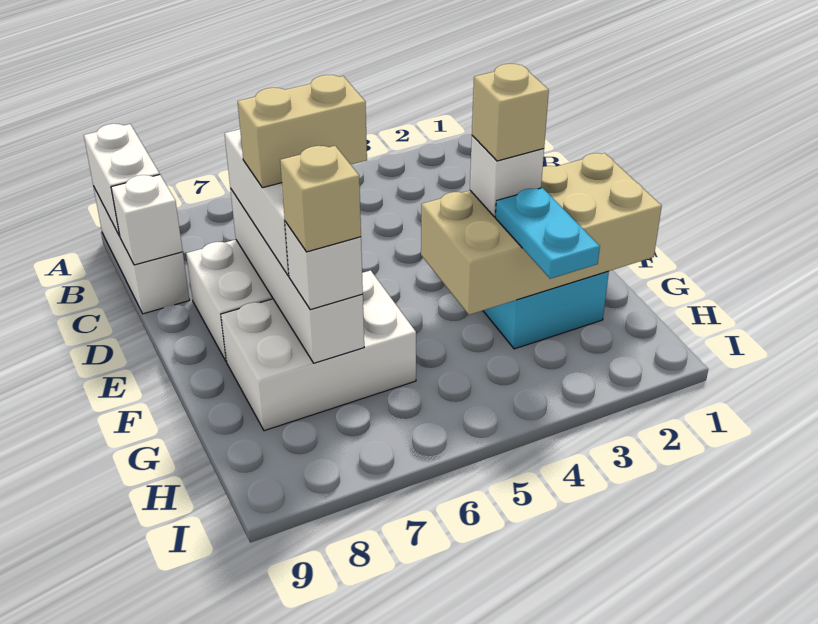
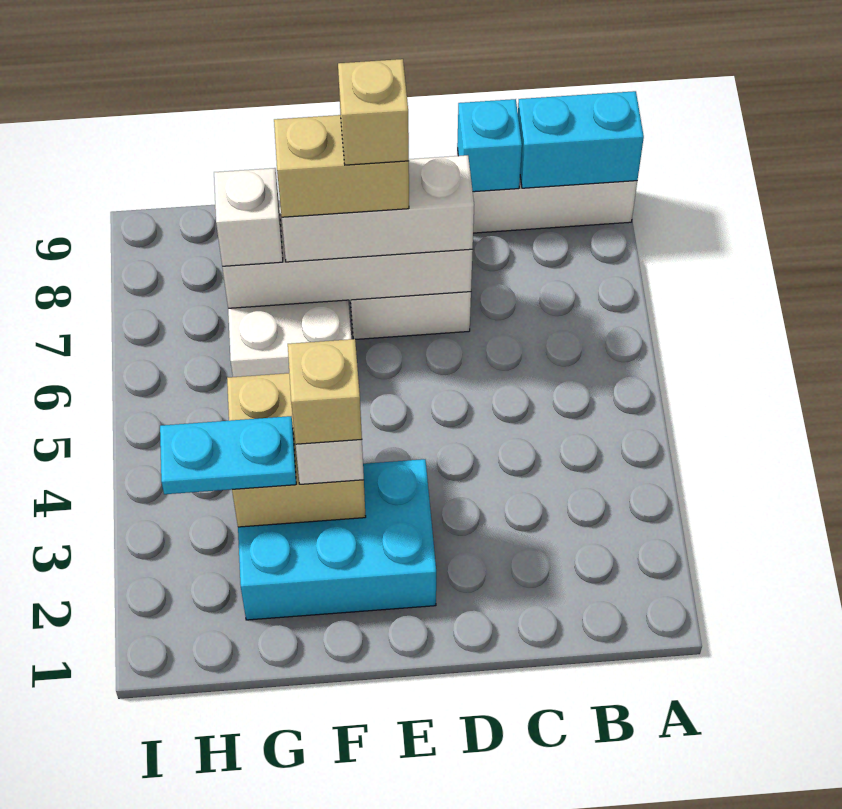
white 1x2 brick [84,124,160,236] -> cyan 1x2 brick [518,91,644,188]
white 1x1 brick [111,175,183,265] -> cyan 1x1 brick [457,99,522,192]
tan 1x2 brick [238,75,367,188] -> tan 1x2 brick turned to [274,115,409,217]
tan 2x4 brick [421,153,662,315] -> tan 2x2 brick [227,373,366,527]
tan 1x1 brick [280,146,361,252] -> tan 1x1 brick moved to [338,59,409,165]

